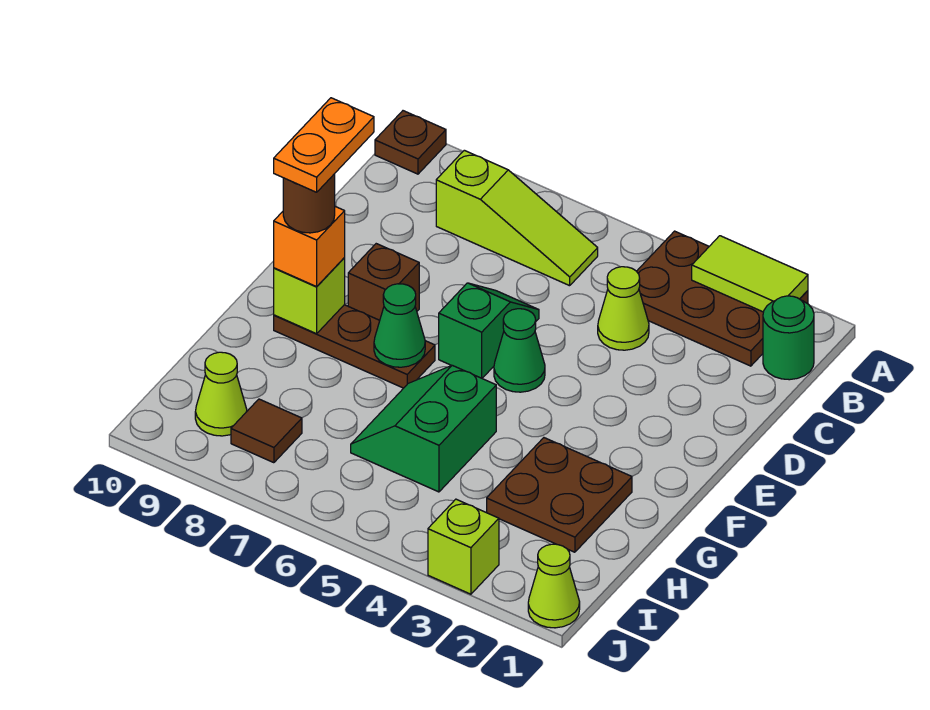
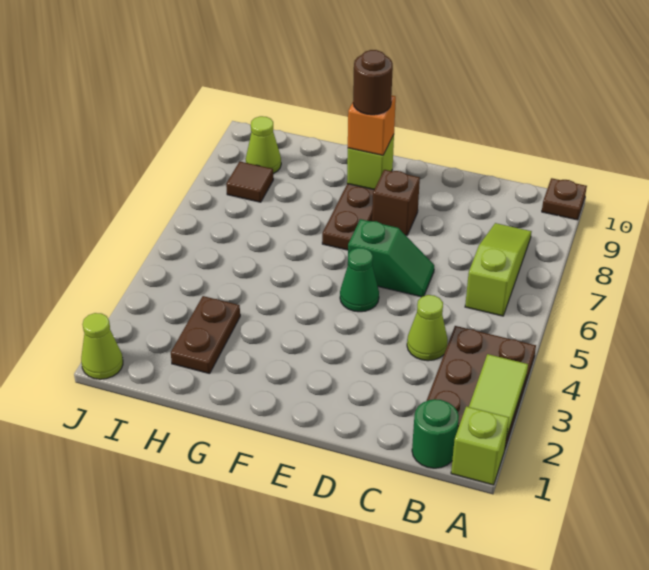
lime 1x3 slope [436,150,598,286] -> lime 1x3 slope turned to [465,223,532,316]
orange 1x2 plate [274,98,374,192] -> none
green 1x1 cone [374,284,425,367] -> none
brown 2x2 plate [487,438,632,552] -> brown 1x2 plate [171,296,240,374]
green 2x2 slope [351,365,496,492] -> none
lime 1x1 brick [428,499,499,594] -> lime 1x1 brick moved to [451,406,509,485]

